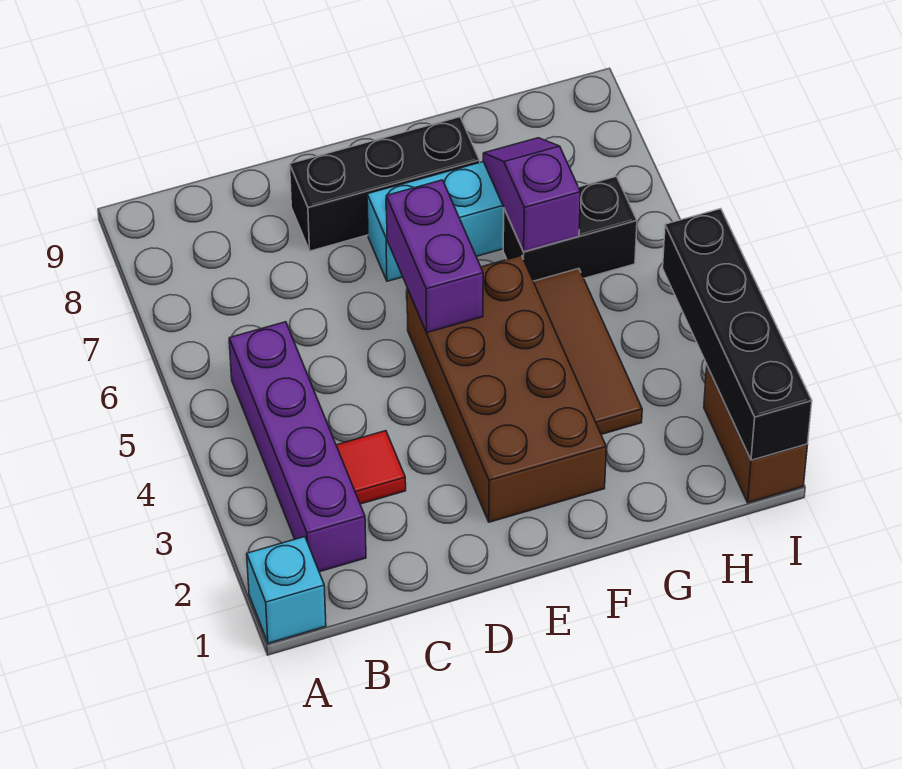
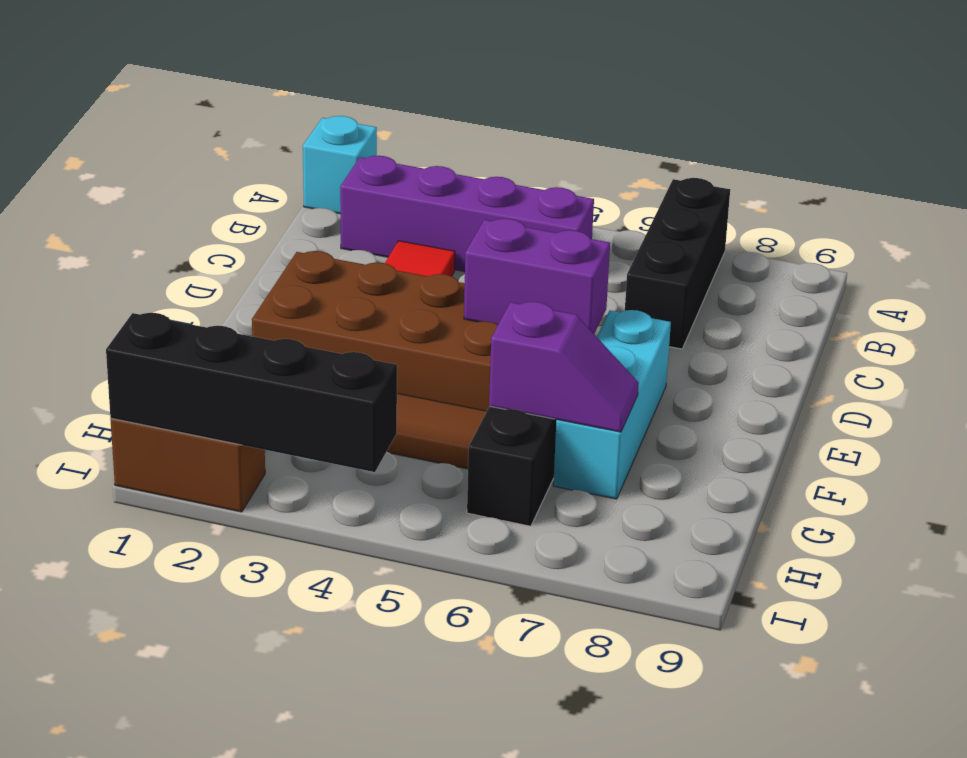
black 1x3 brick [290,117,480,251] -> black 1x3 brick moved to [625,178,730,349]

